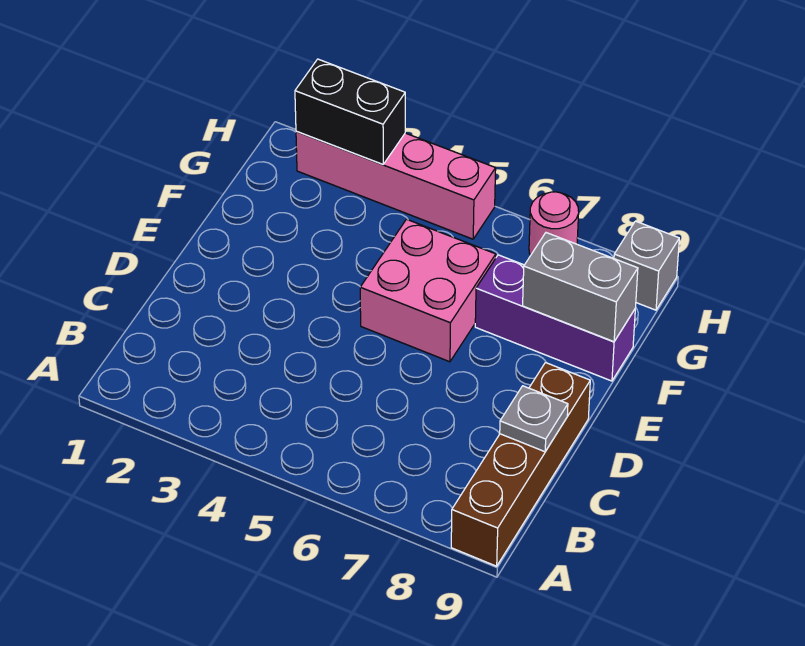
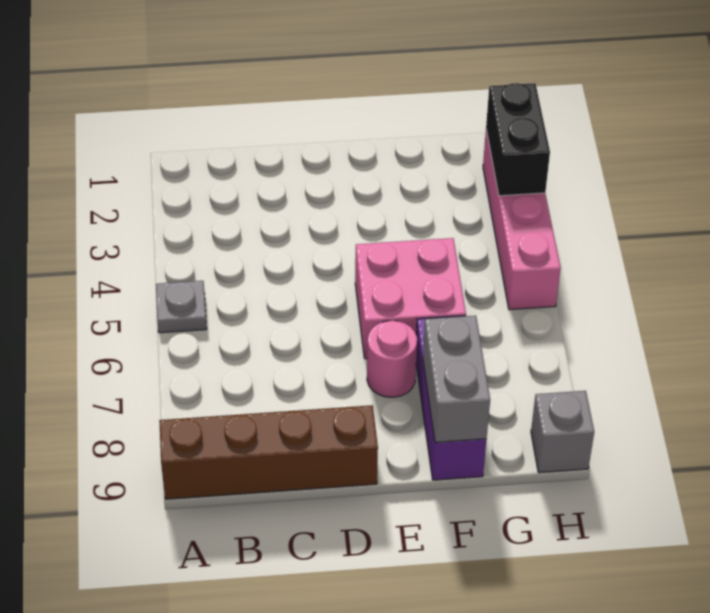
grey 1x1 plate [500,386,568,452] -> grey 1x1 plate moved to [156,281,207,333]
pink 1x1 round brick [529,192,579,256] -> pink 1x1 round brick moved to [367,321,417,397]

